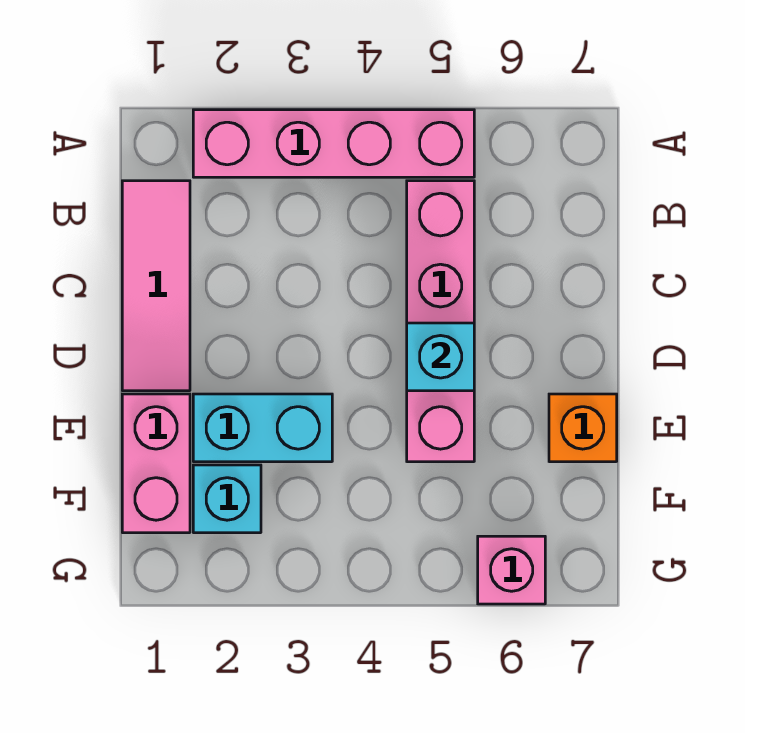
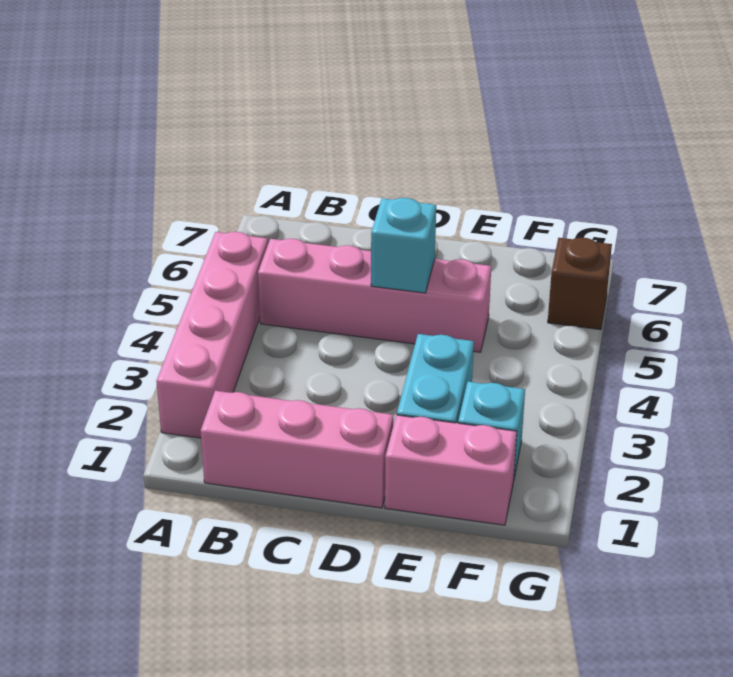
pink 1x3 tile [122,181,190,391] -> pink 1x3 brick [200,391,393,508]
orange 1x1 brick [549,394,617,462] -> none
pink 1x1 brick [478,536,545,604] -> brown 1x1 brick [548,238,612,330]

